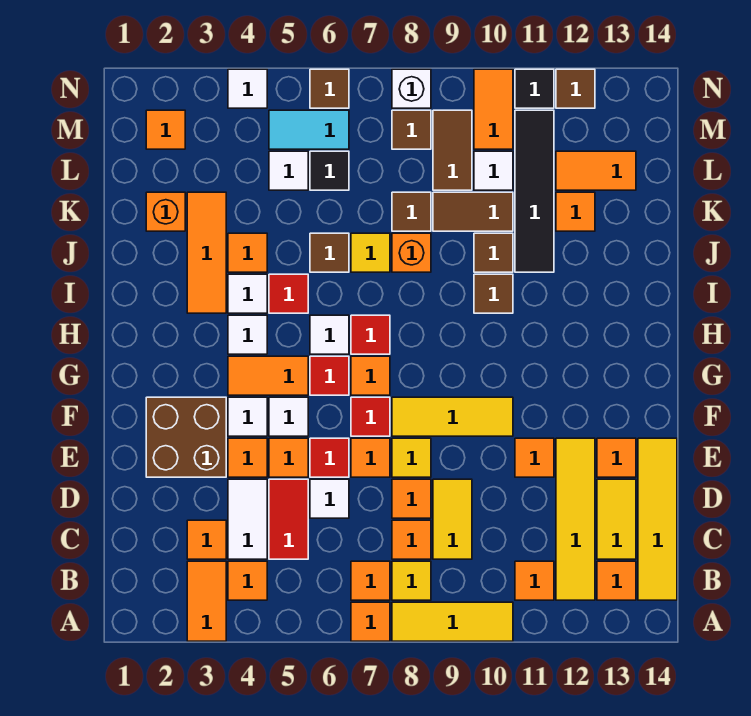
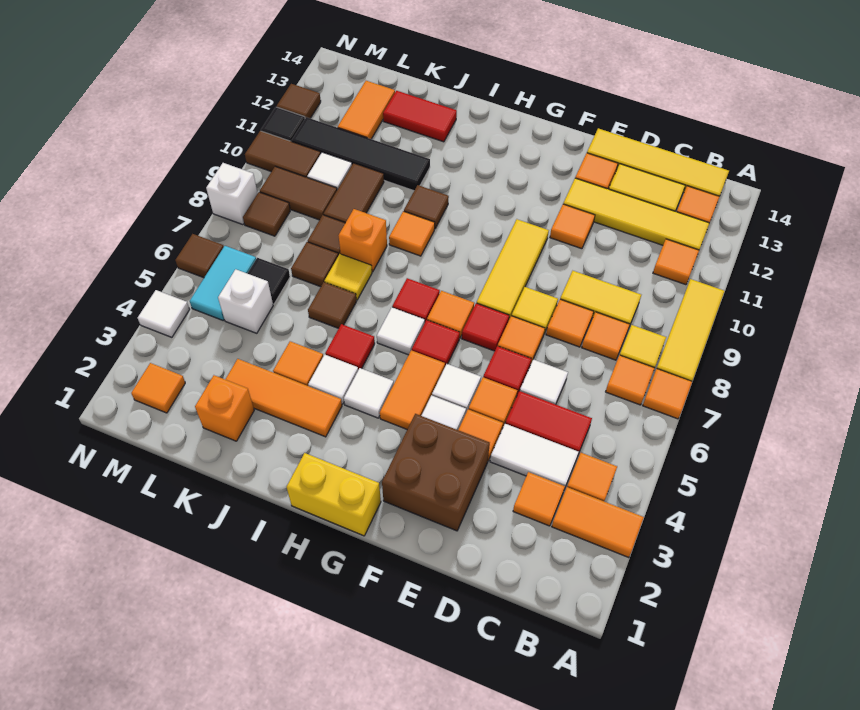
none -> yellow 1x2 brick [286,453,381,536]
brown 1x1 tile [474,233,513,272] -> brown 1x1 tile moved to [291,242,338,287]
none -> red 1x2 tile [383,91,457,142]
orange 1x1 tile [556,192,595,231] -> orange 1x1 tile moved to [389,211,435,256]
white 1x1 tile [269,151,308,190] -> white 1x1 brick [218,269,273,333]
orange 1x2 tile [474,69,513,149] -> brown 1x2 tile [245,131,321,177]

